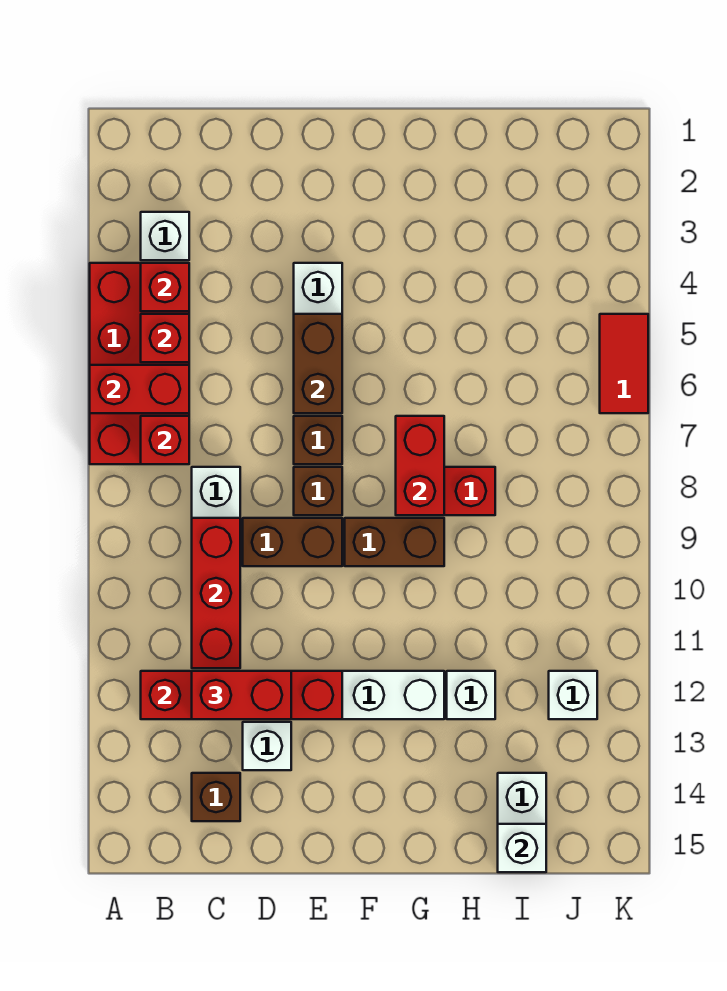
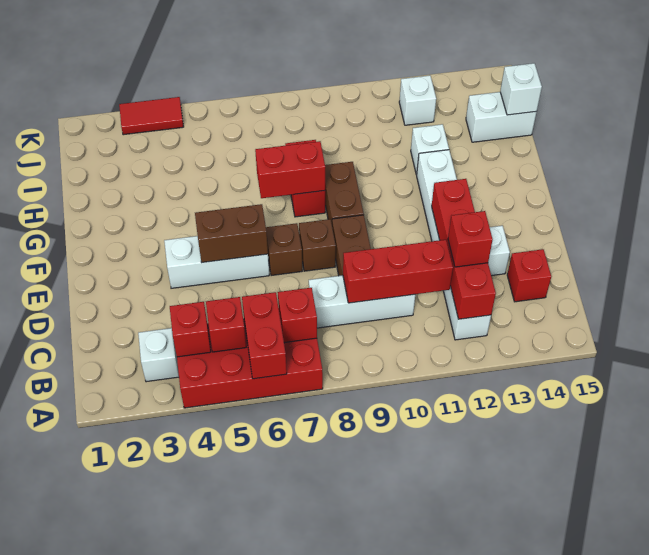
red 1x2 brick [192,671,291,719] -> red 1x1 brick [448,211,493,267]
brown 1x1 brick [192,773,240,821] -> red 1x1 brick [507,249,551,302]
red 1x2 tile [600,314,648,413] -> red 1x2 tile moved to [119,97,183,135]

